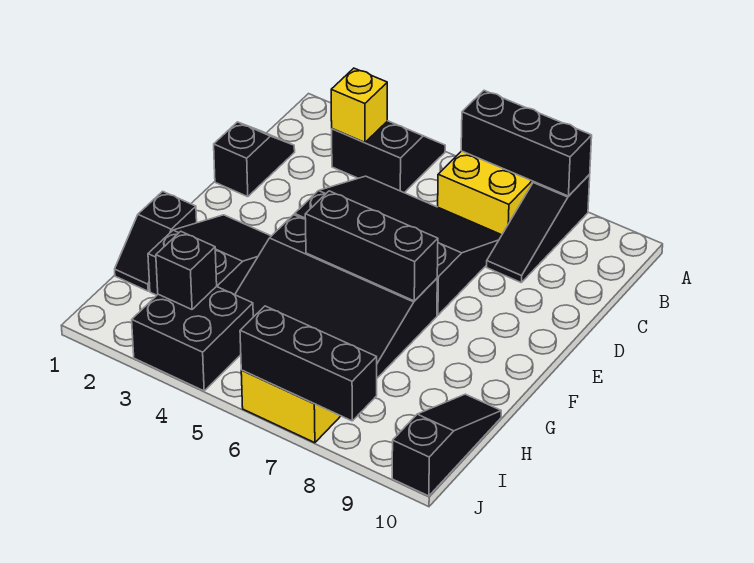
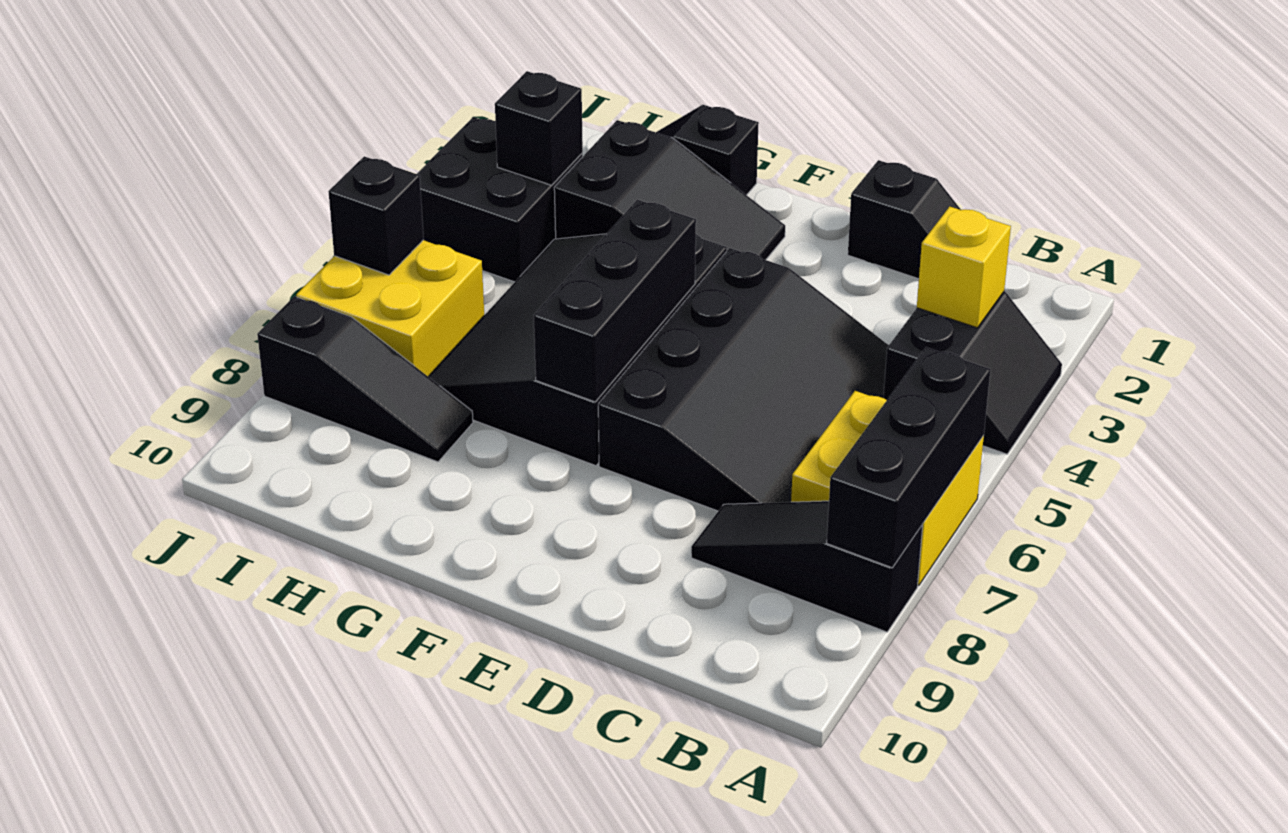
black 1x3 slope [392,394,501,496] -> black 1x3 slope moved to [257,296,473,462]
black 1x3 brick [240,306,377,421] -> black 1x1 brick [328,156,424,275]

